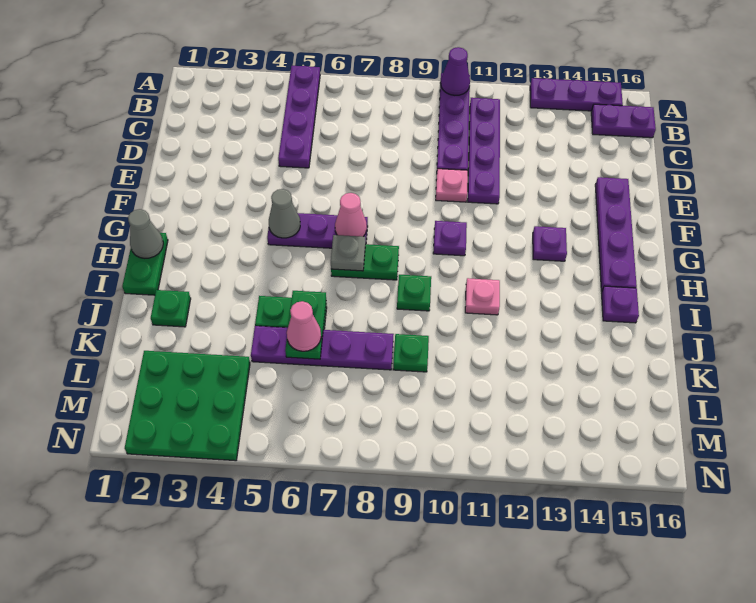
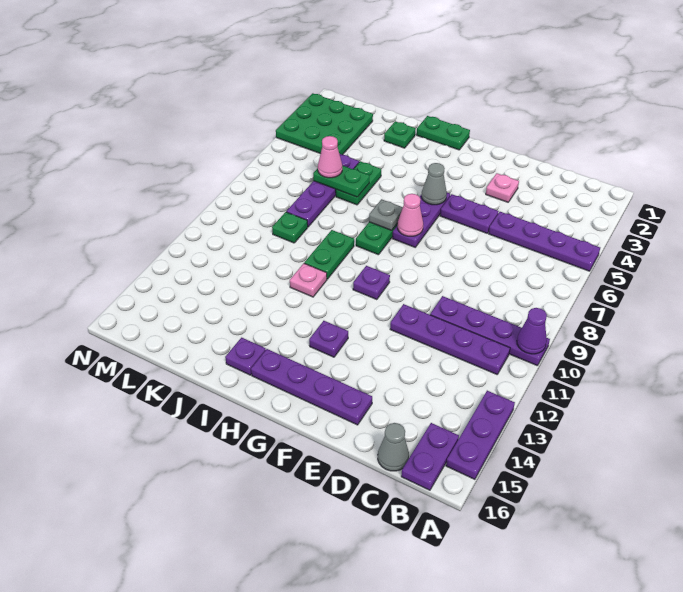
none -> purple 1x2 plate [440,194,499,233]
pink 1x1 plate [436,169,468,202] -> pink 1x1 plate moved to [486,173,519,202]
grey 1x1 cone [128,209,163,258] -> grey 1x1 cone moved to [378,423,409,471]
green 1x1 plate [397,275,431,311] -> green 1x2 plate [304,230,354,279]

